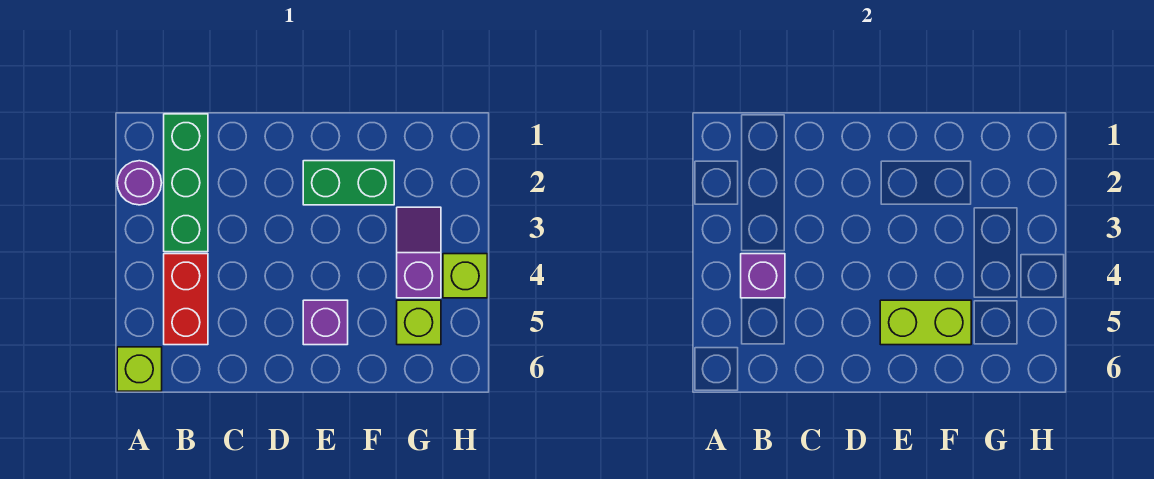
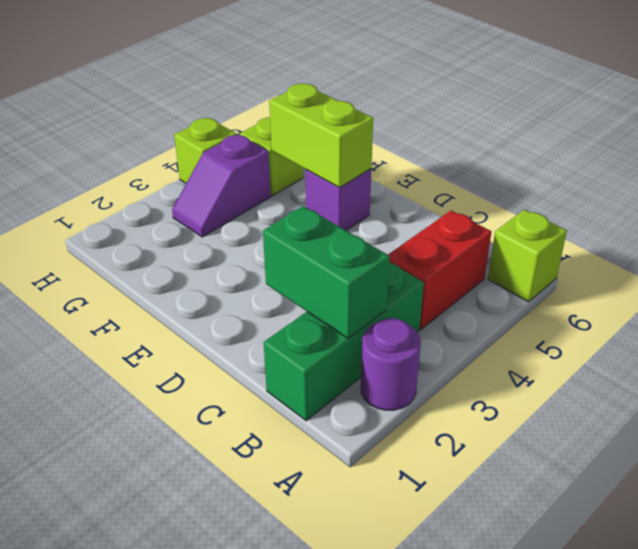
purple 1x1 brick [741,254,785,298] -> none
green 1x2 brick [303,161,394,205] -> green 1x2 brick moved to [263,206,390,339]

